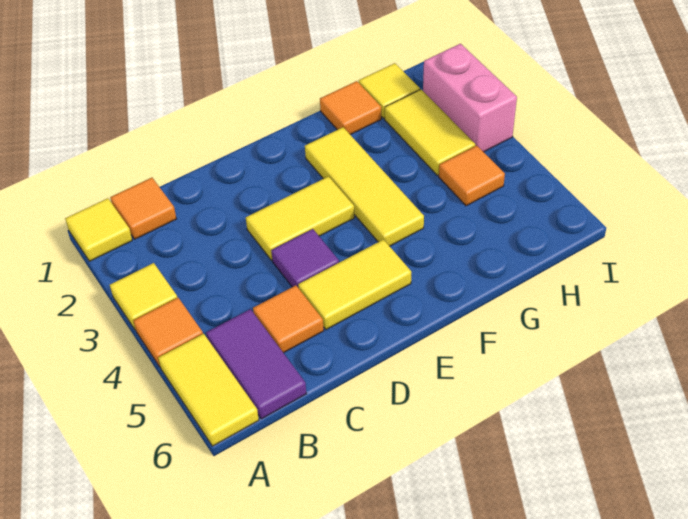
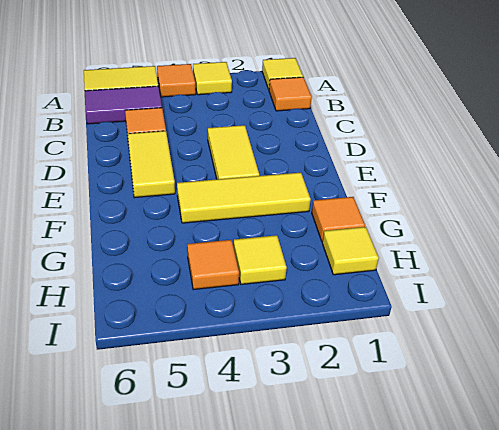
purple 1x1 tile [271,229,339,288] -> none
yellow 1x2 tile [385,90,475,175] -> yellow 1x1 tile [234,235,287,284]
pink 1x2 brick [423,44,517,152] -> none

